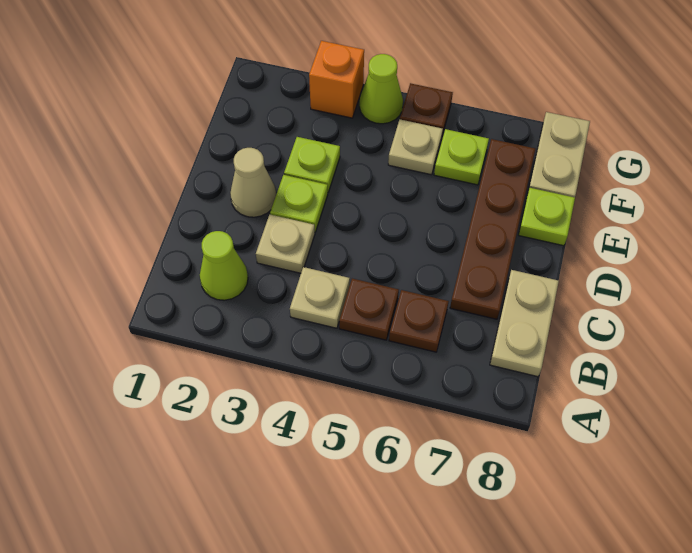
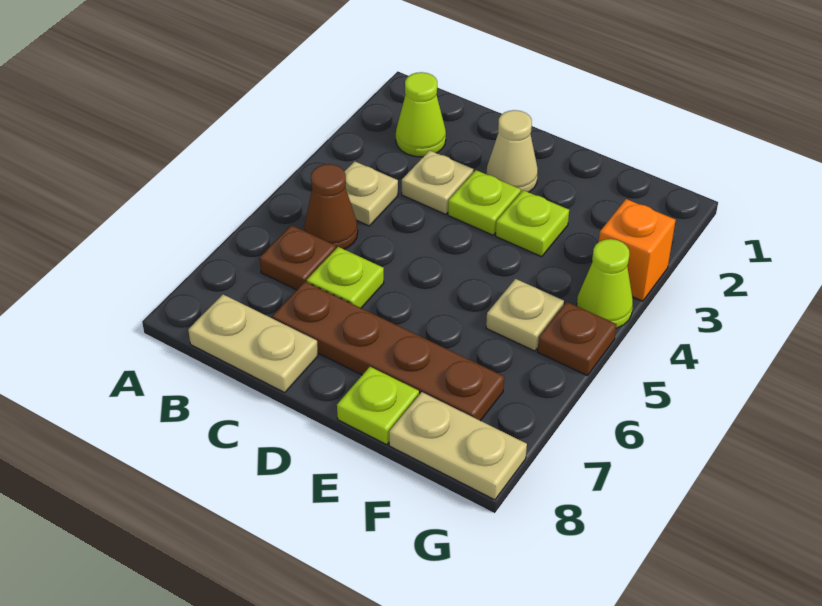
brown 1x1 plate [339,279,399,340] -> brown 1x1 cone [304,164,358,249]
lime 1x1 plate [434,129,489,185] -> lime 1x1 plate moved to [307,247,384,308]

